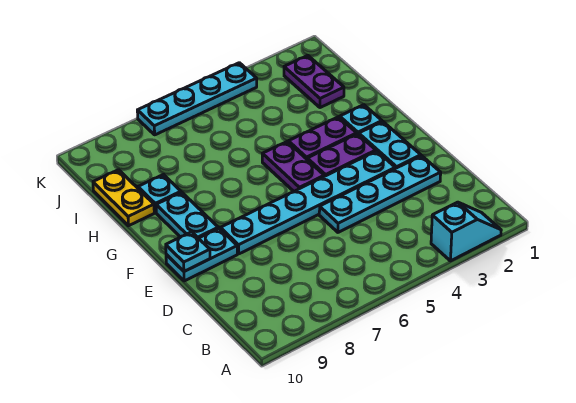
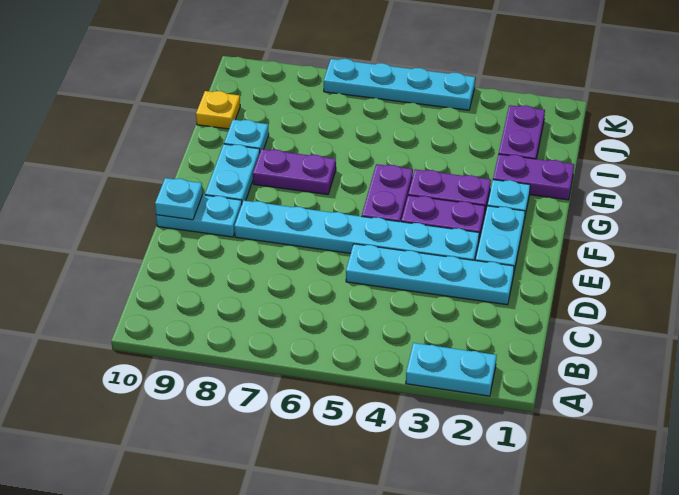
cyan 1x2 slope [431,202,501,261] -> cyan 1x2 plate [406,343,497,396]
none -> purple 1x2 plate [253,149,336,194]
none -> purple 1x2 plate [493,154,574,200]
yellow 1x2 plate [93,170,154,226] -> yellow 1x1 plate [196,91,240,129]

